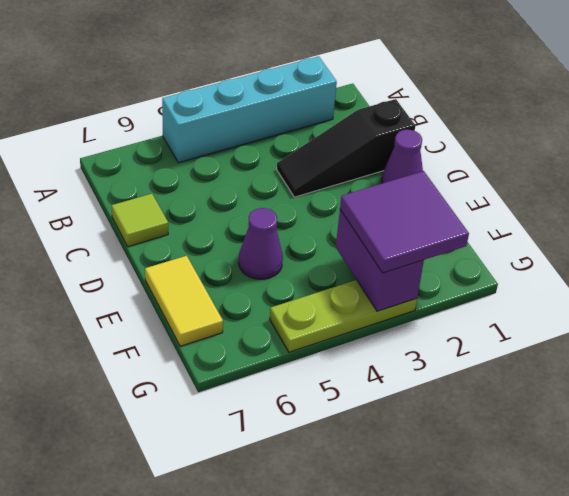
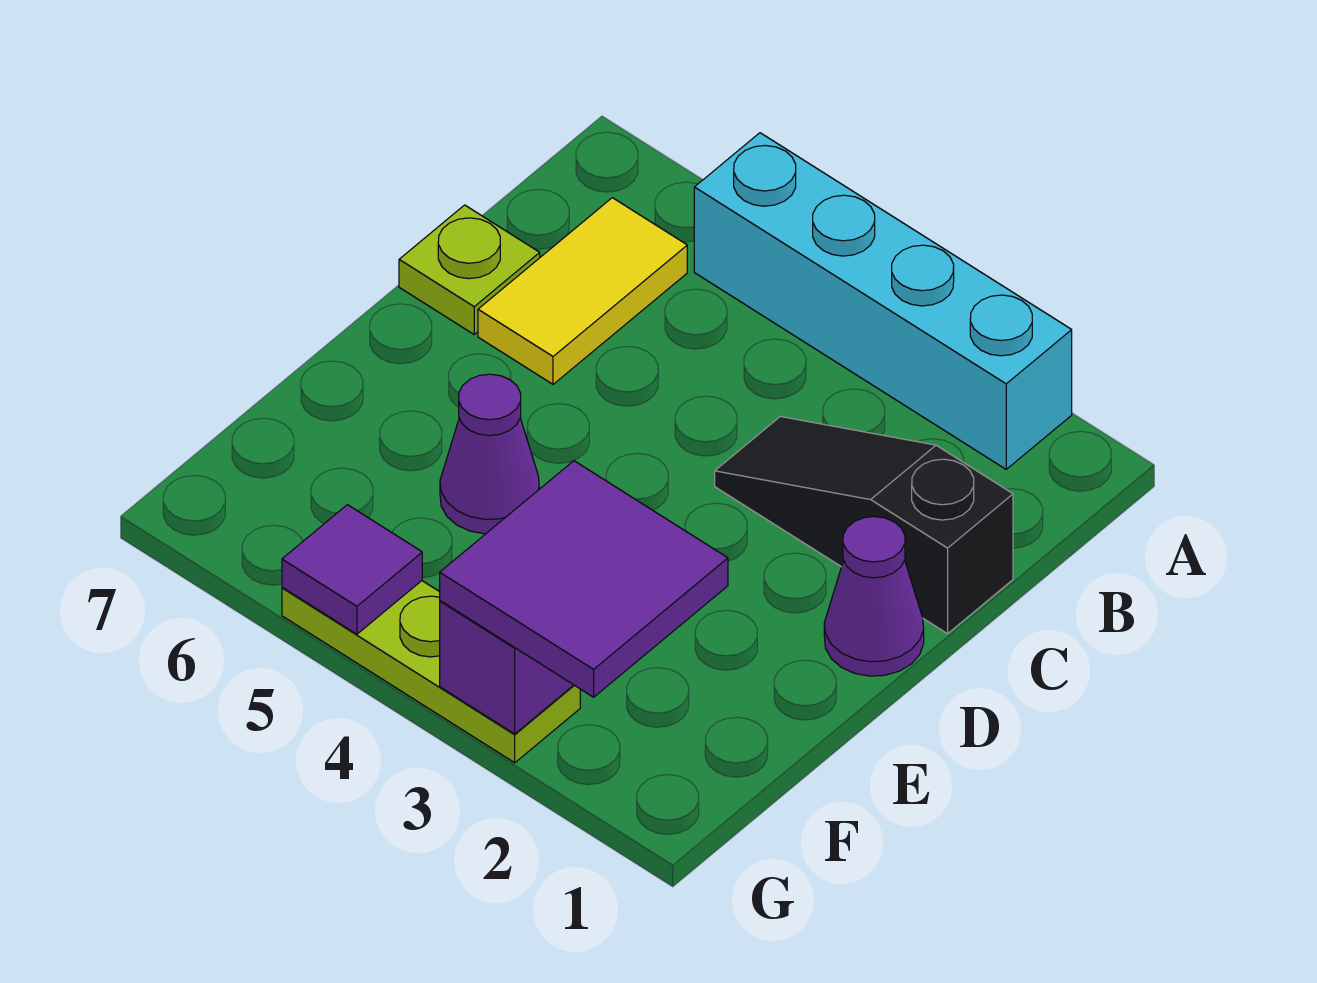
lime 1x1 tile [112,194,168,247] -> lime 1x1 plate [399,205,540,334]
yellow 1x2 tile [145,256,223,346] -> yellow 1x2 tile moved to [478,198,687,384]
none -> purple 1x1 tile [282,505,422,634]

